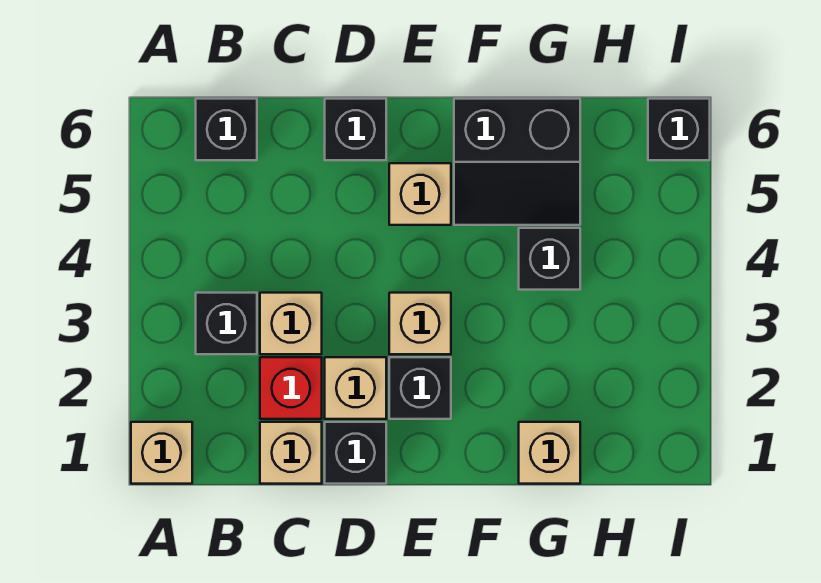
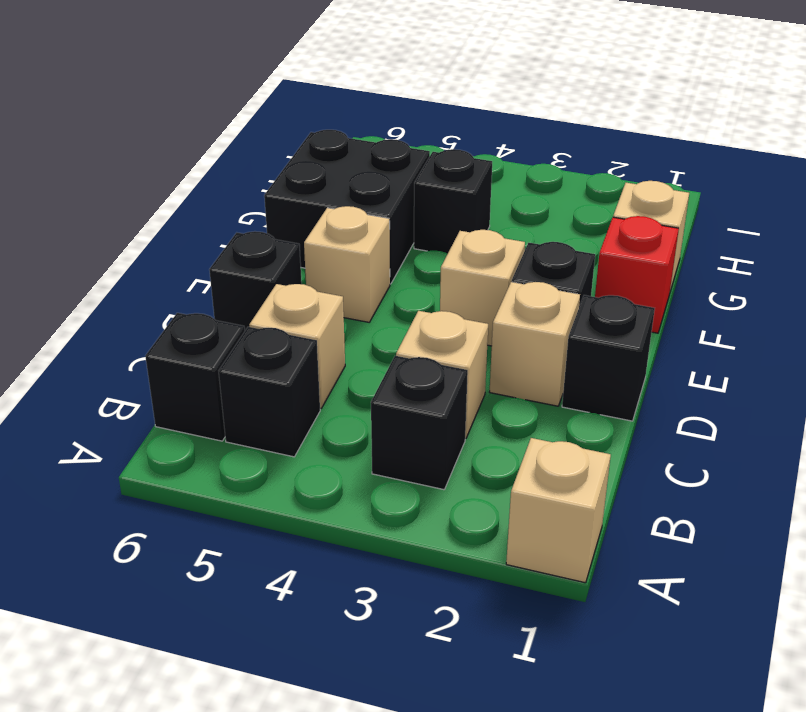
tan 1x1 brick [260,422,322,484] -> tan 1x1 brick moved to [249,284,345,408]
red 1x1 brick [260,357,322,419] -> red 1x1 brick moved to [595,216,679,333]
black 2x2 slope [454,99,580,225] -> black 2x2 brick [264,130,430,284]
black 1x1 brick [648,99,710,160] -> black 1x1 brick moved to [219,327,320,457]

